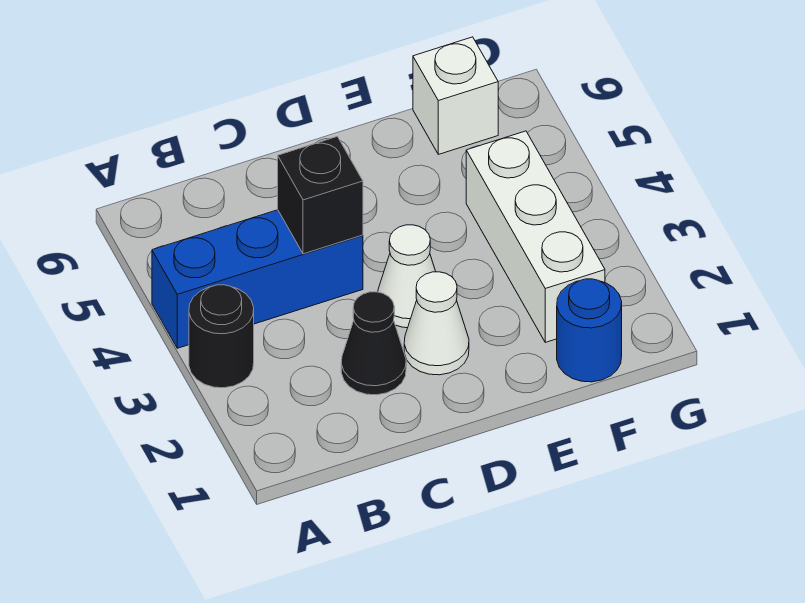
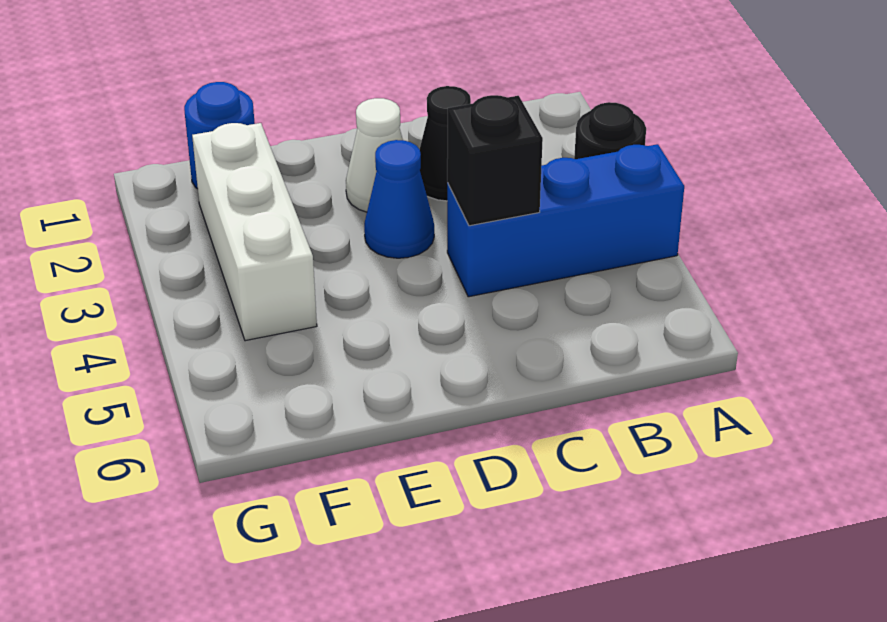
white 1x1 cone [378,225,436,328] -> blue 1x1 cone [364,140,434,258]
white 1x1 brick [413,37,498,154] -> none

